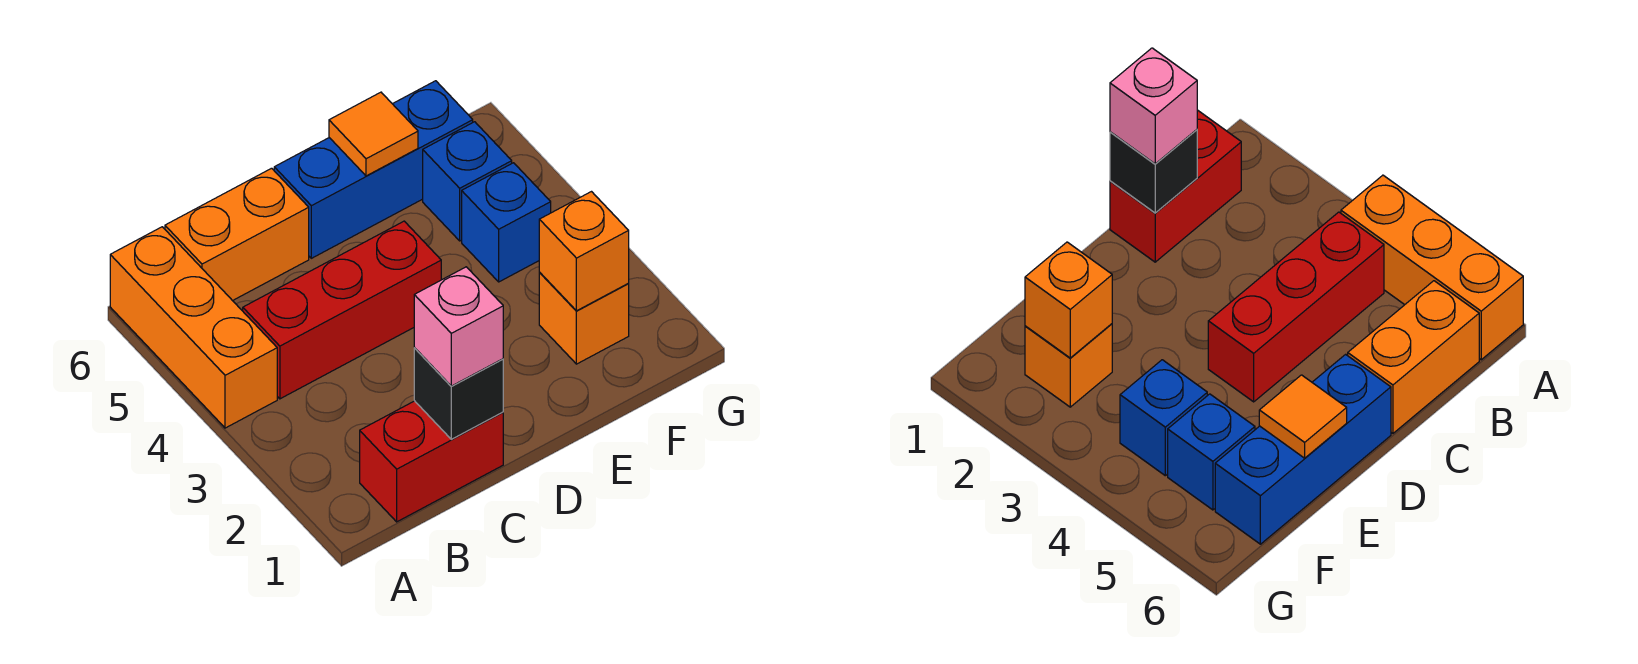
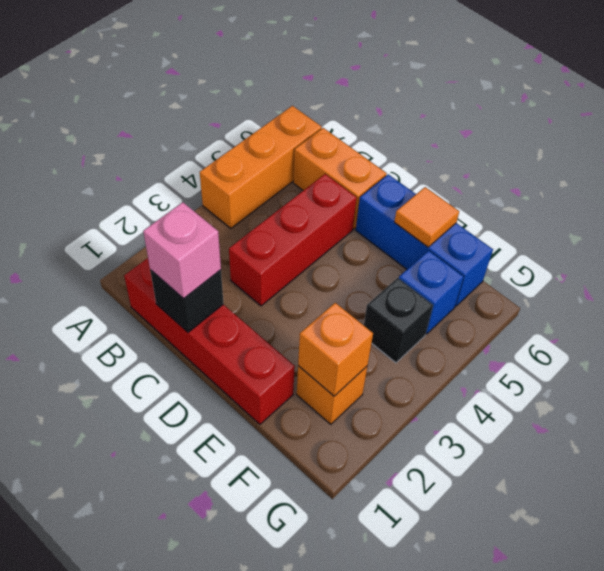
red 1x2 brick [360,401,503,522] -> red 1x4 brick [124,258,295,424]
red 1x3 brick [243,221,441,399] -> red 1x3 brick turned to [229,174,357,306]
blue 1x1 brick [462,163,551,282] -> black 1x1 brick [364,278,433,363]

